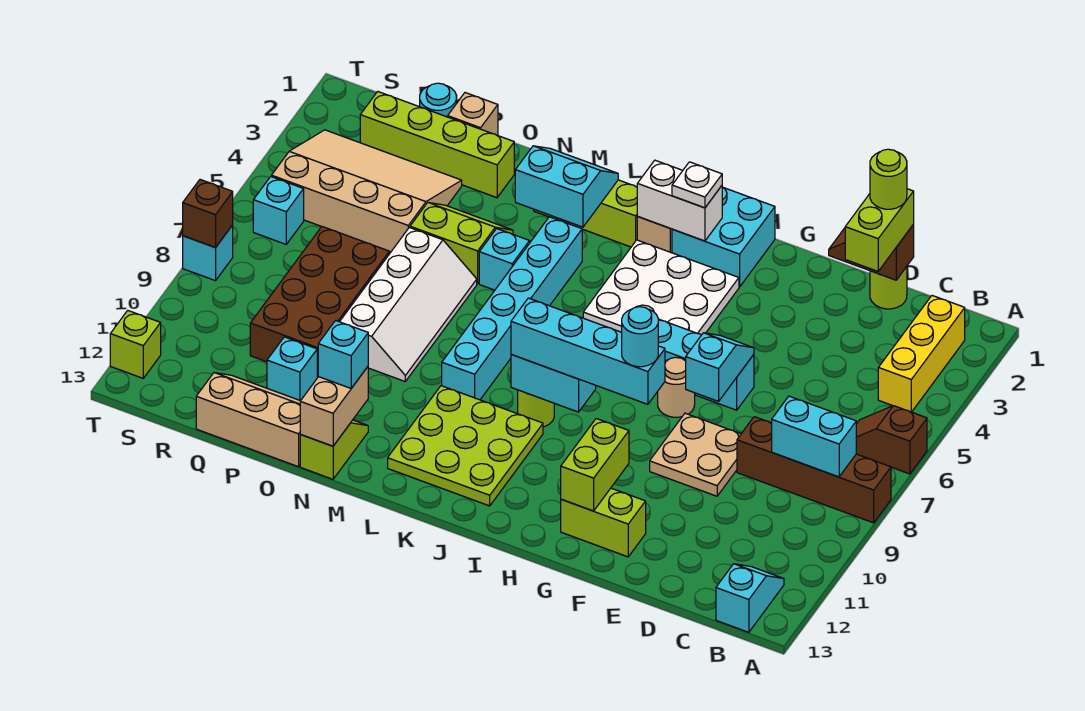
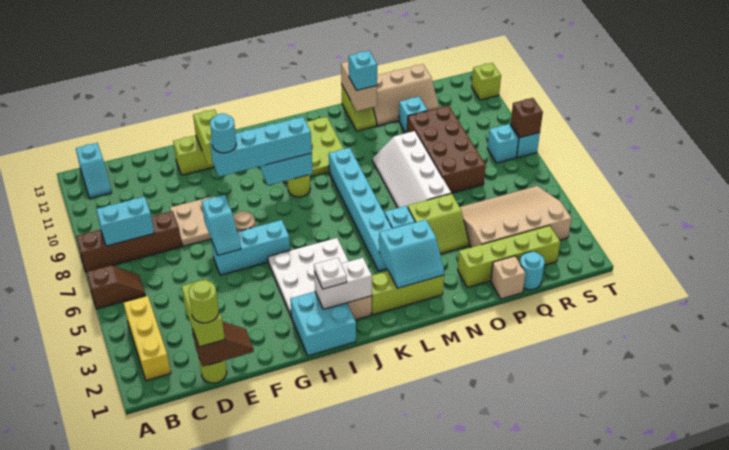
tan 3x4 slope [271,130,462,252] -> tan 3x4 slope turned to [460,186,572,247]
cyan 1x1 brick [253,177,304,244] -> cyan 1x1 brick moved to [487,124,519,163]

